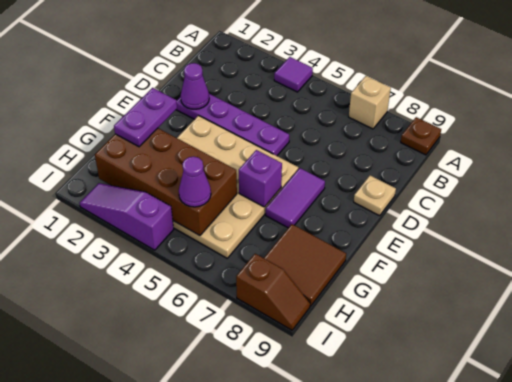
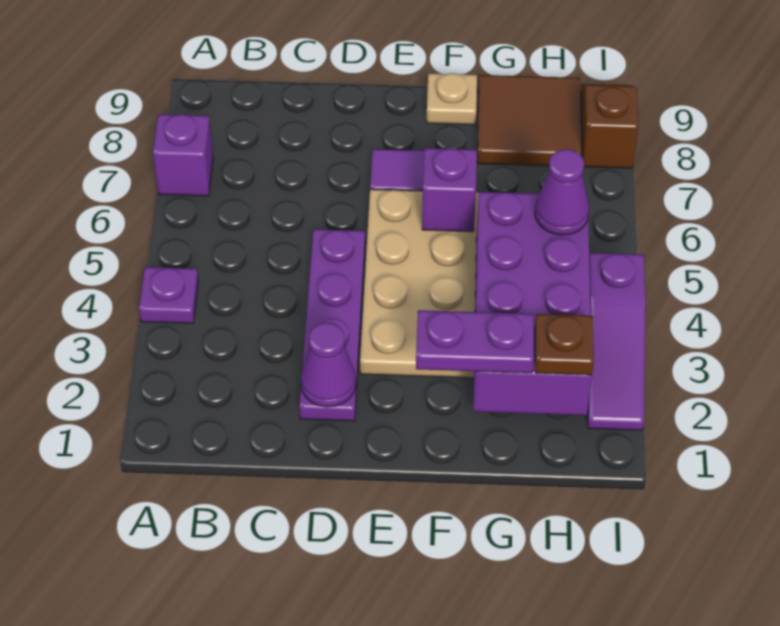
purple 1x1 tile [274,57,313,92] -> purple 1x1 plate [139,267,199,323]
tan 1x1 brick [349,76,391,129] -> purple 1x1 brick [153,114,213,196]
brown 1x1 plate [401,117,441,155] -> brown 1x1 plate moved to [535,314,594,375]
tan 1x1 plate [354,175,396,216] -> tan 1x1 plate moved to [427,73,477,125]
brown 2x4 brick [95,128,237,236] -> purple 2x4 brick [473,192,592,415]

